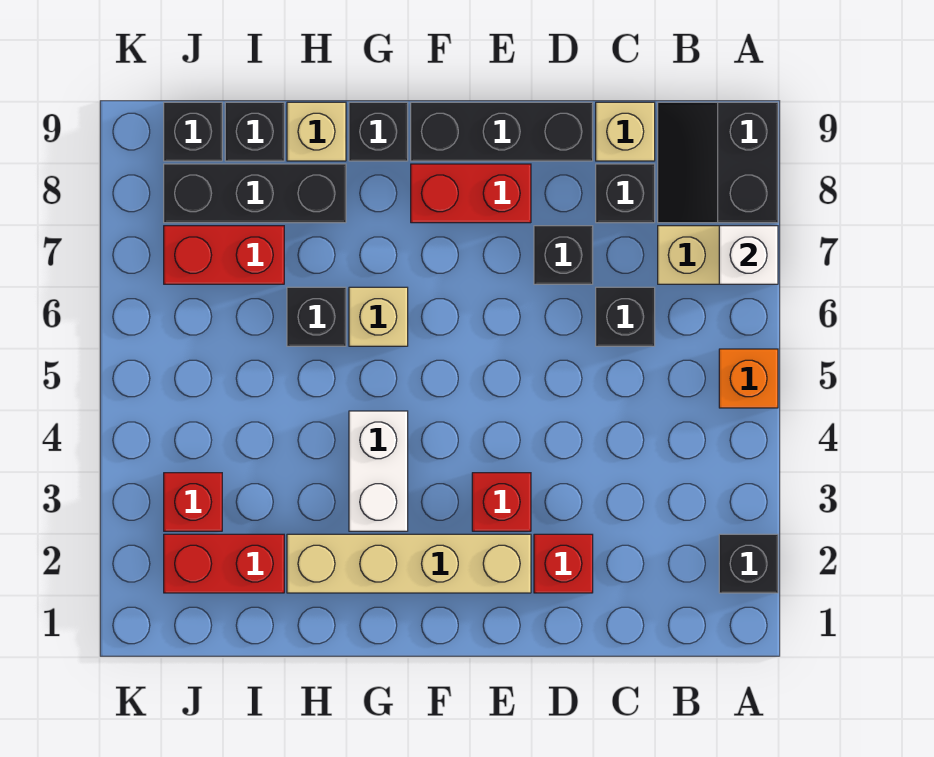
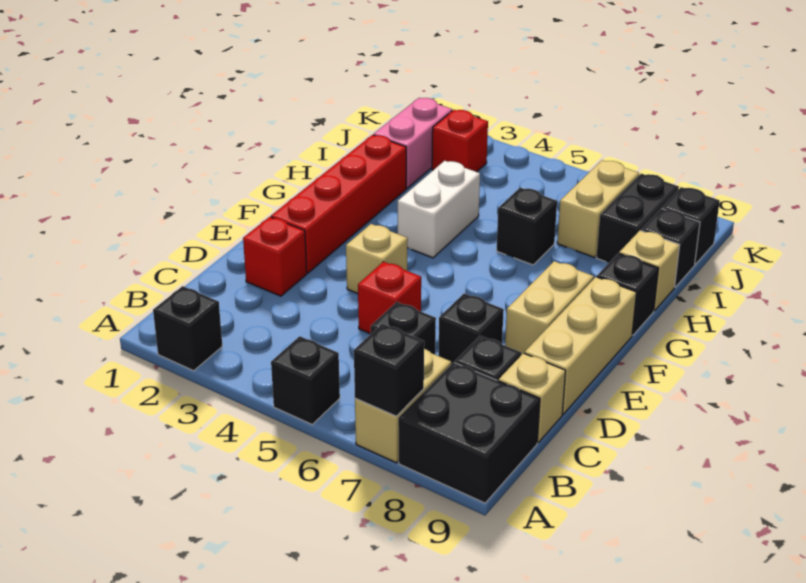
orange 1x1 brick [719,349,778,408] -> black 1x1 brick [271,336,340,424]
white 1x1 brick [719,226,778,284] -> black 1x1 brick [354,324,424,416]
black 2x2 slope [658,102,778,223] -> black 2x2 brick [398,362,540,503]
black 1x3 brick [411,102,593,161] -> tan 1x3 brick [525,277,637,414]
tan 1x4 brick [287,534,531,593] -> red 1x4 brick [271,135,406,273]
red 1x1 brick [472,473,531,531] -> red 1x1 brick moved to [358,262,421,334]
red 1x2 brick [411,164,531,223] -> tan 1x2 brick [505,261,594,355]
white 1x2 brick [349,411,408,531] -> white 1x2 brick turned to [398,161,480,258]
tan 1x1 brick [349,287,408,346] -> tan 1x1 brick moved to [346,224,408,293]
black 1x3 brick [164,164,346,223] -> black 1x2 brick [596,174,679,262]
red 1x2 brick [164,534,284,593] -> pink 1x2 brick [374,98,452,188]
red 1x2 brick [164,226,284,284] -> tan 1x2 brick [557,160,639,257]

